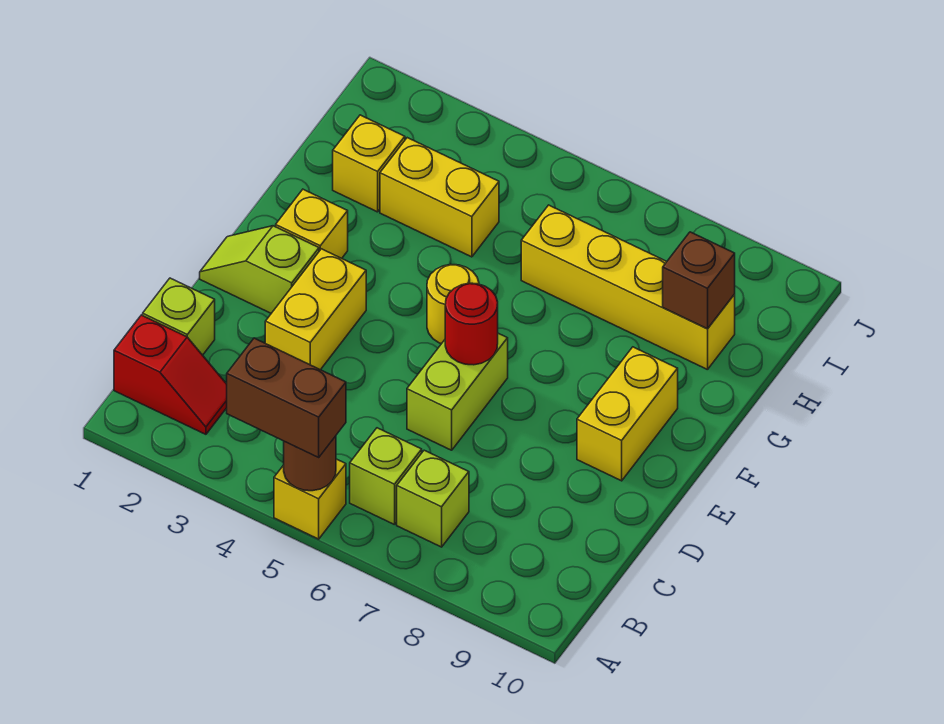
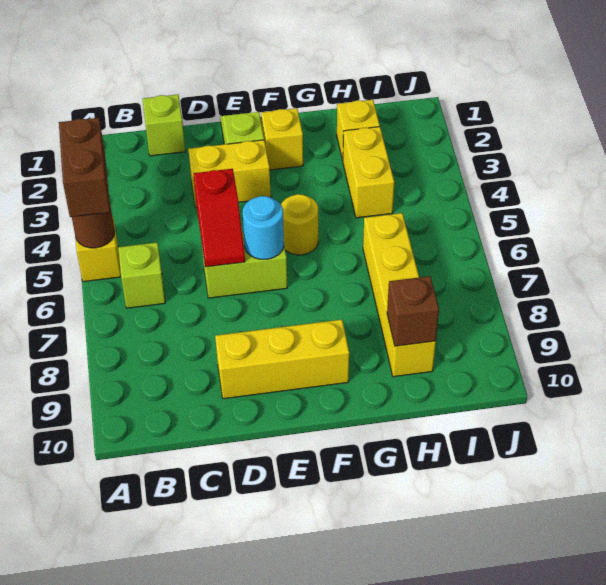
red 1x2 slope [114,315,227,434] -> red 1x2 slope moved to [193,169,245,267]
lime 1x1 brick [397,450,469,547] -> none
red 1x1 round brick [445,283,498,365] -> cyan 1x1 round brick [243,196,284,259]
yellow 1x2 brick [577,347,678,481] -> yellow 1x3 brick [215,320,349,399]

